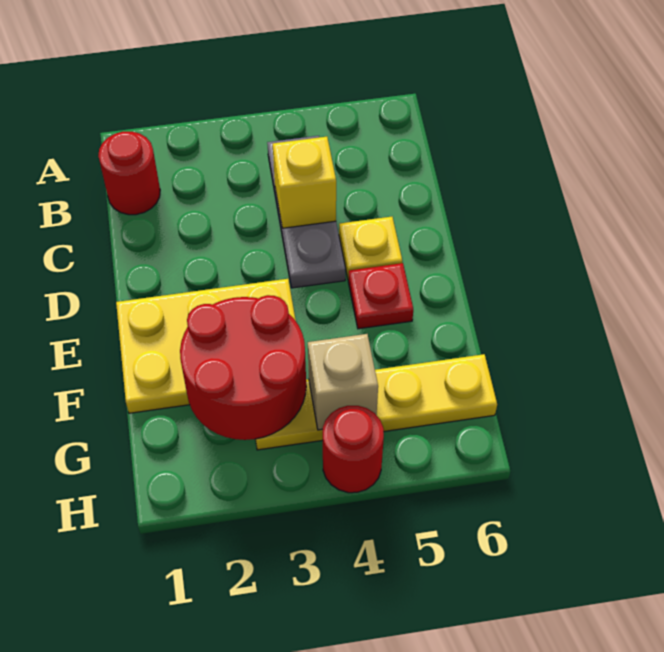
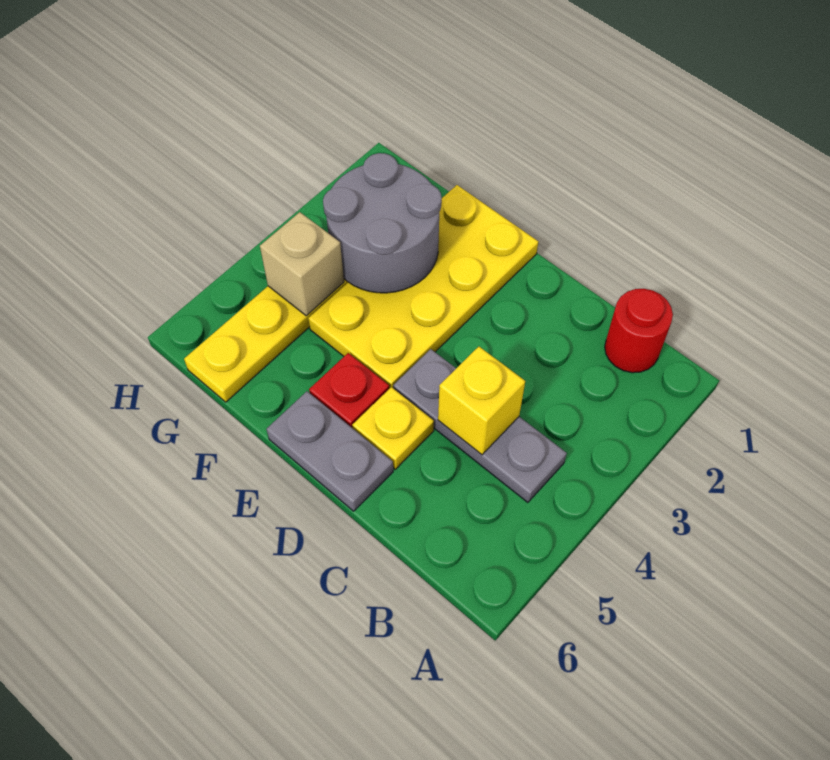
none -> grey 1x2 plate [266,391,393,511]
yellow 2x3 plate [116,279,296,413] -> yellow 2x4 plate [308,185,538,389]
red 2x2 round brick [180,295,306,440] -> grey 2x2 round brick [323,153,442,293]
red 1x1 round brick [322,406,384,493] -> none

